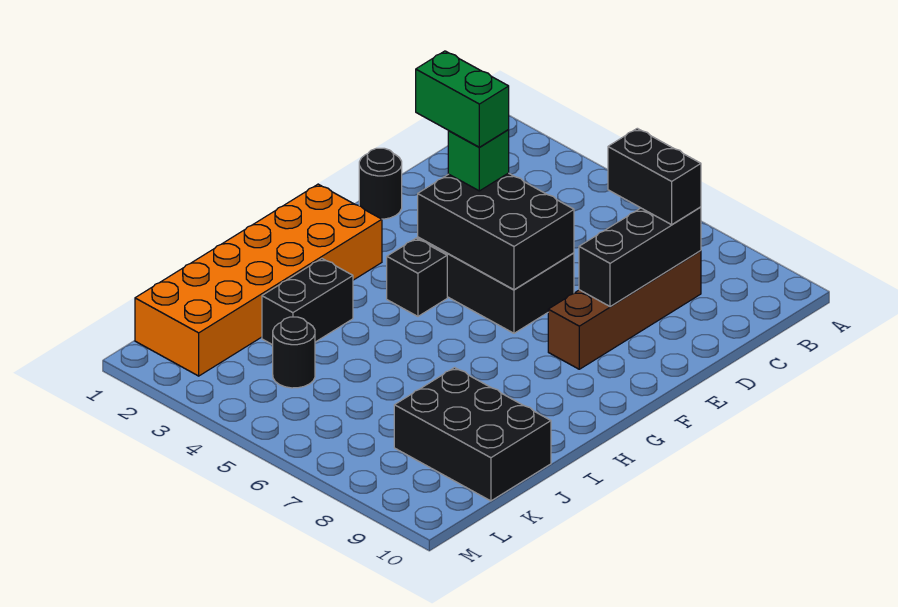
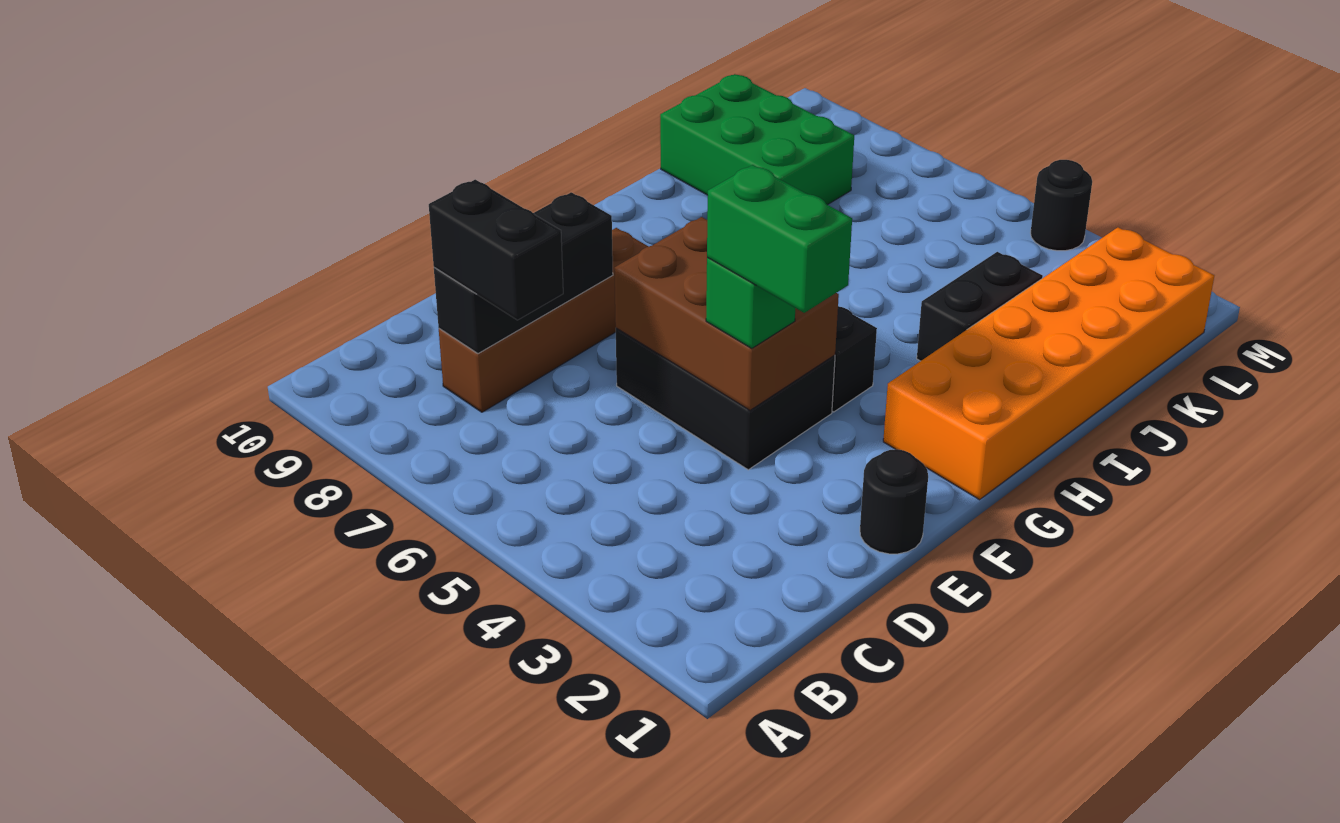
black 2x3 brick [418,173,574,290] -> brown 2x3 brick [614,217,839,410]
black 2x3 brick [394,368,551,501] -> green 2x3 brick [660,74,854,205]
black 1x1 round brick [273,317,315,388] -> black 1x1 round brick moved to [1031,160,1092,251]

